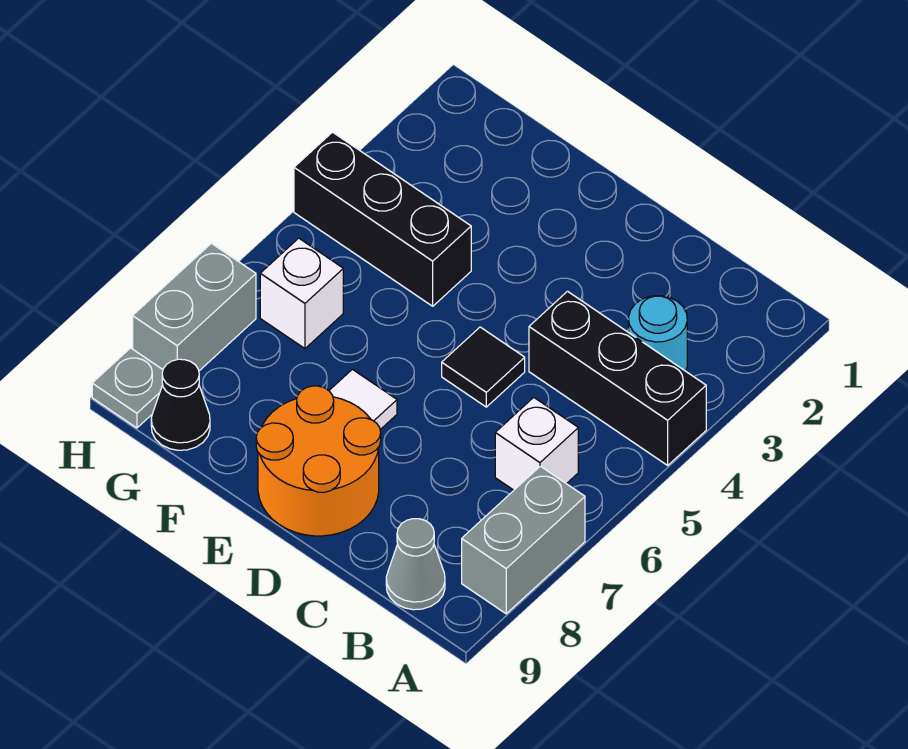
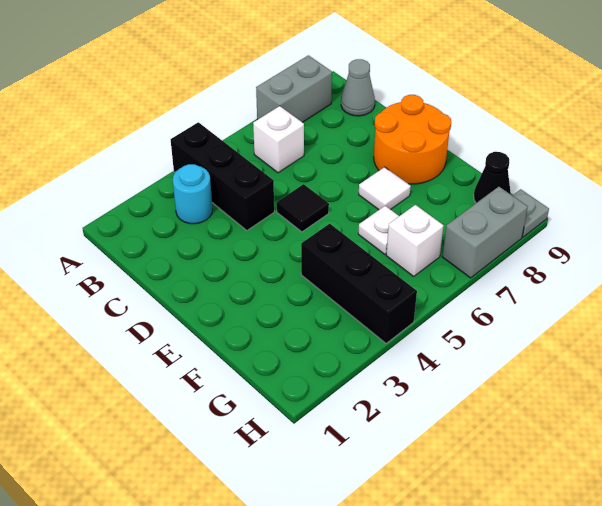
none -> white 1x1 plate [358,206,399,254]

